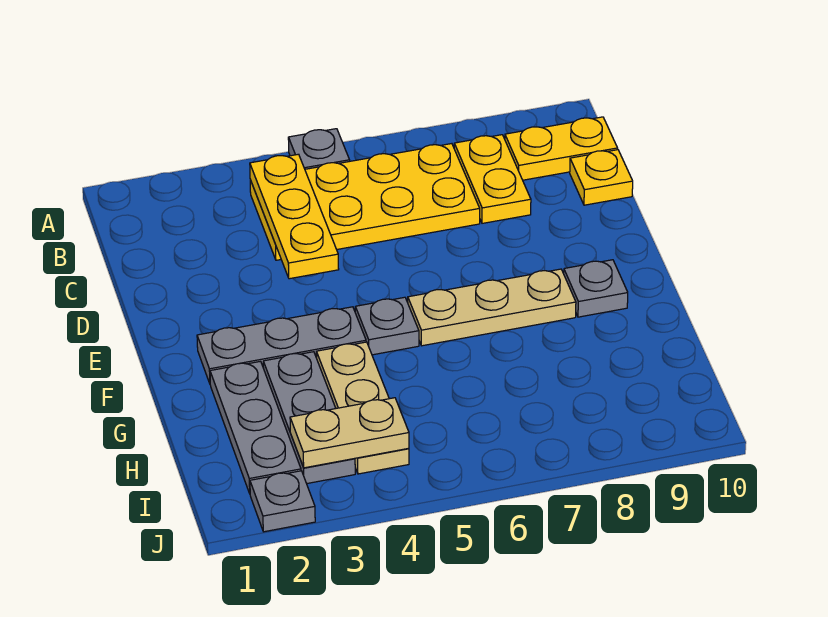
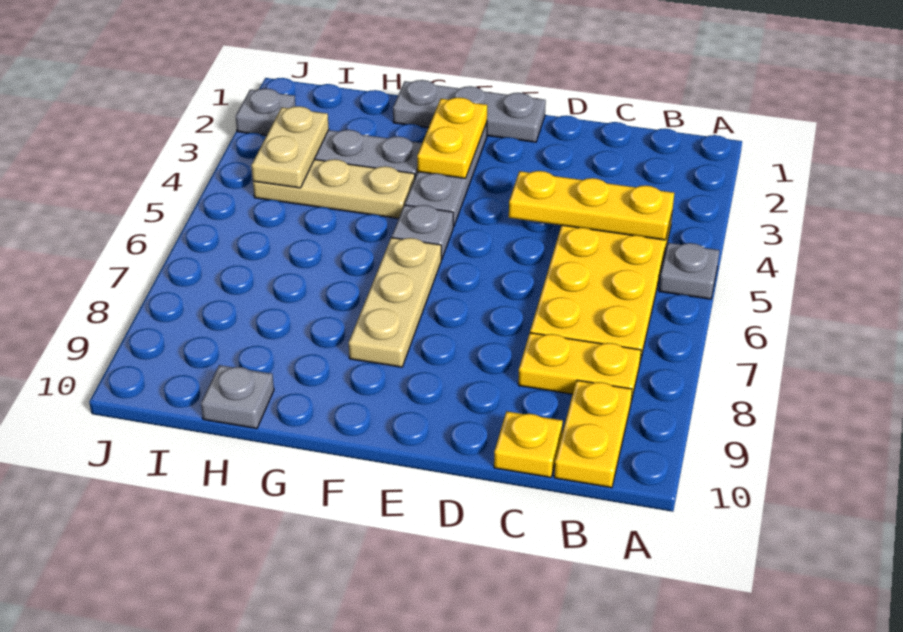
none -> yellow 1x2 plate [417,98,487,178]
grey 1x1 plate [564,260,628,317] -> grey 1x1 plate moved to [201,365,274,429]
grey 1x3 plate [210,361,301,493] -> grey 1x3 plate moved to [393,80,546,142]

